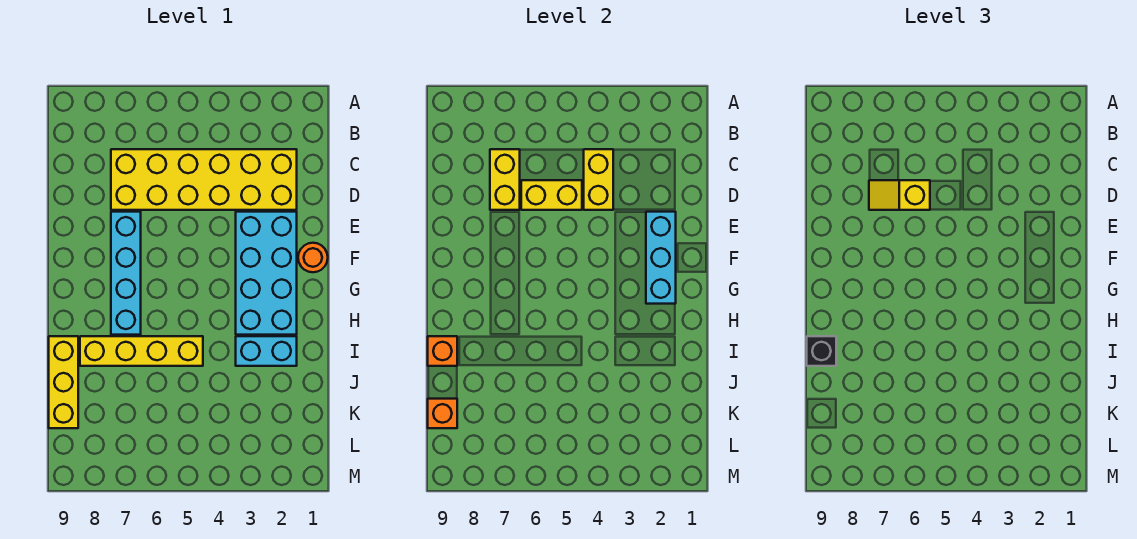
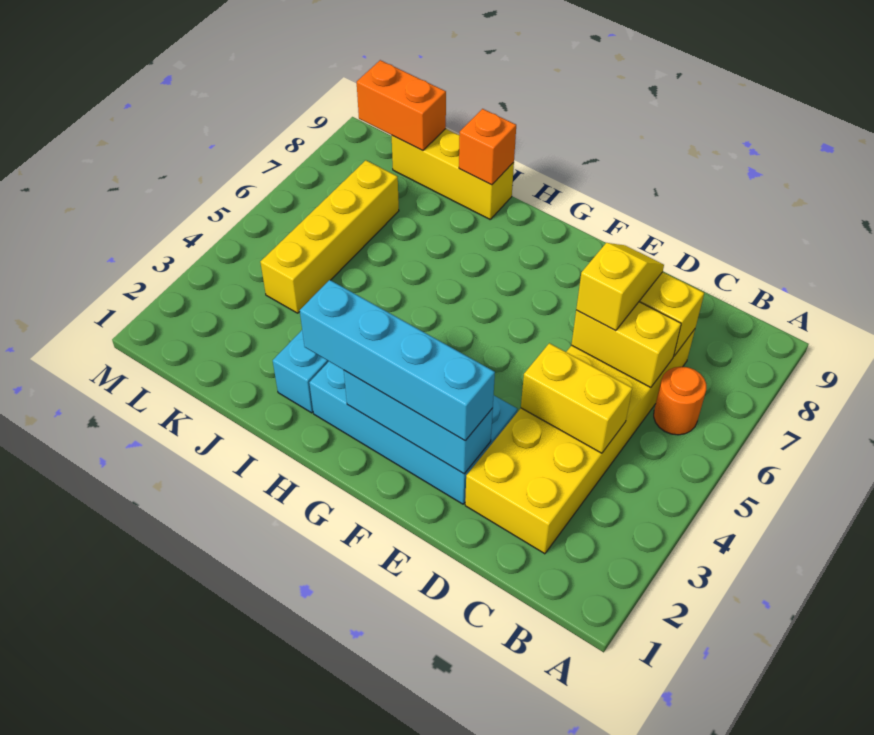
yellow 1x2 brick [521,180,582,210] -> yellow 1x2 brick turned to [572,302,681,388]
cyan 1x4 brick [111,212,141,335] -> cyan 1x4 brick moved to [300,280,495,441]
orange 1x1 round brick [298,243,328,272] -> orange 1x1 round brick moved to [654,367,706,435]
yellow 1x4 brick [80,336,203,366] -> yellow 1x4 brick moved to [260,160,399,313]
black 1x1 brick [807,336,836,366] -> none
orange 1x1 brick [428,399,457,428] -> orange 1x2 brick [357,60,446,151]

